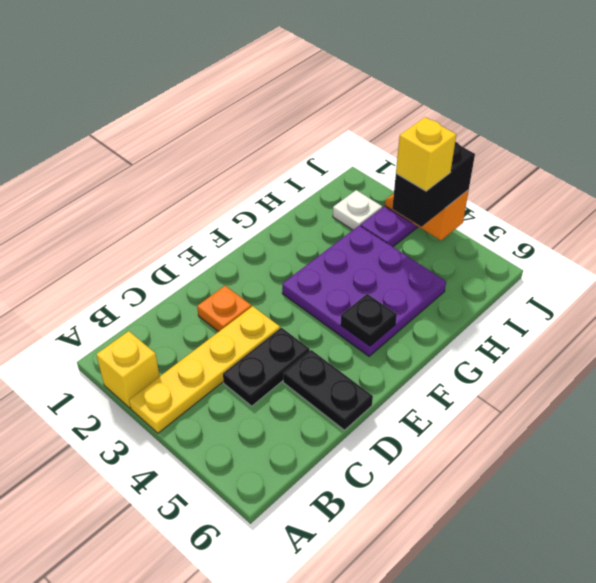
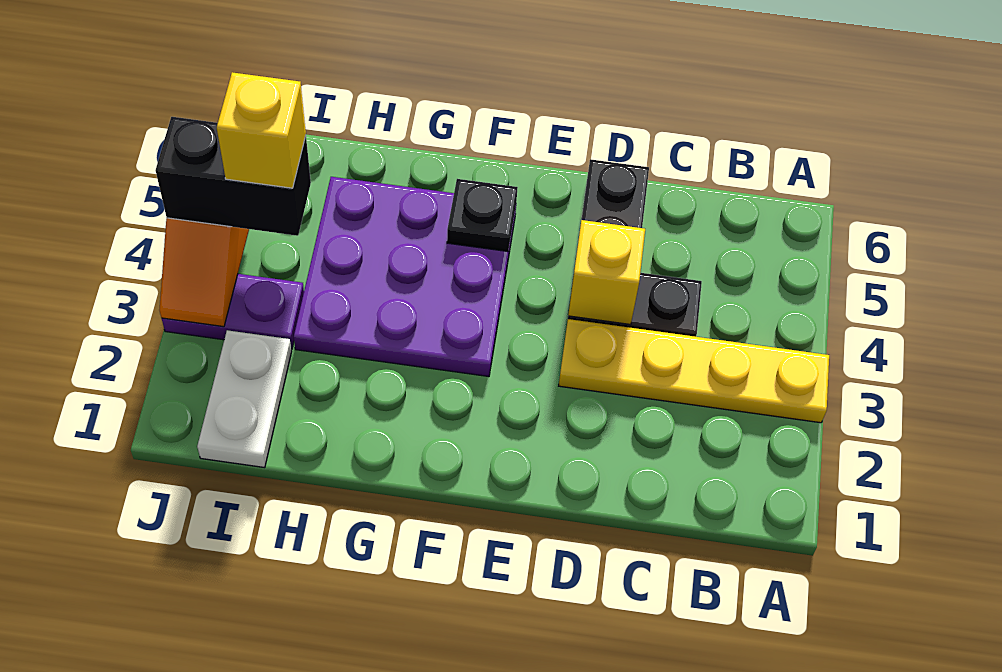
yellow 1x1 brick [96,331,160,408] -> yellow 1x1 brick moved to [568,220,645,325]
orange 1x1 plate [197,286,251,332] -> none
white 1x1 plate [333,190,382,230] -> white 1x2 plate [197,330,292,468]

